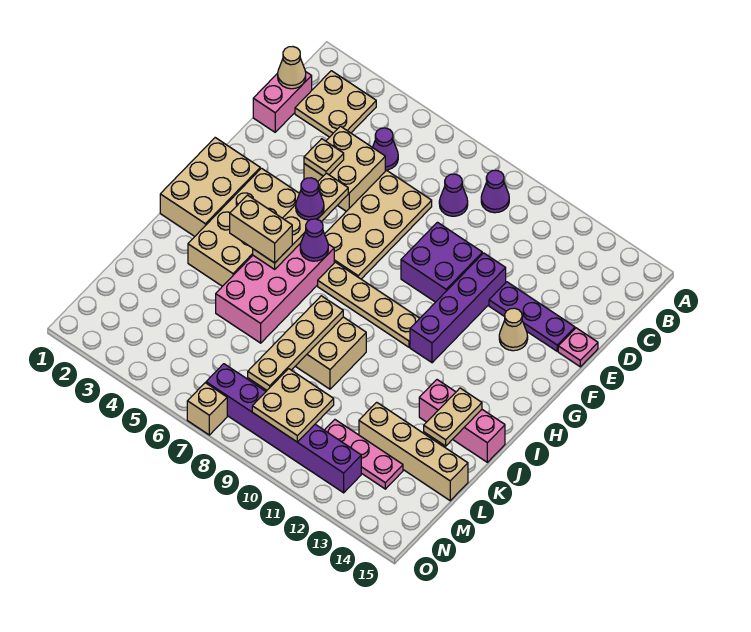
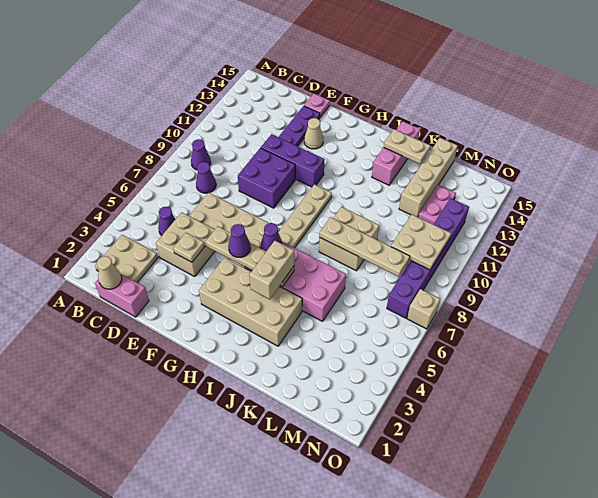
purple 1x4 brick [410,253,506,363] -> purple 1x3 brick [261,134,325,187]
tan 2x3 brick [160,138,260,236] -> none
pink 1x3 plate [325,420,403,489] -> pink 1x2 plate [418,185,456,224]

